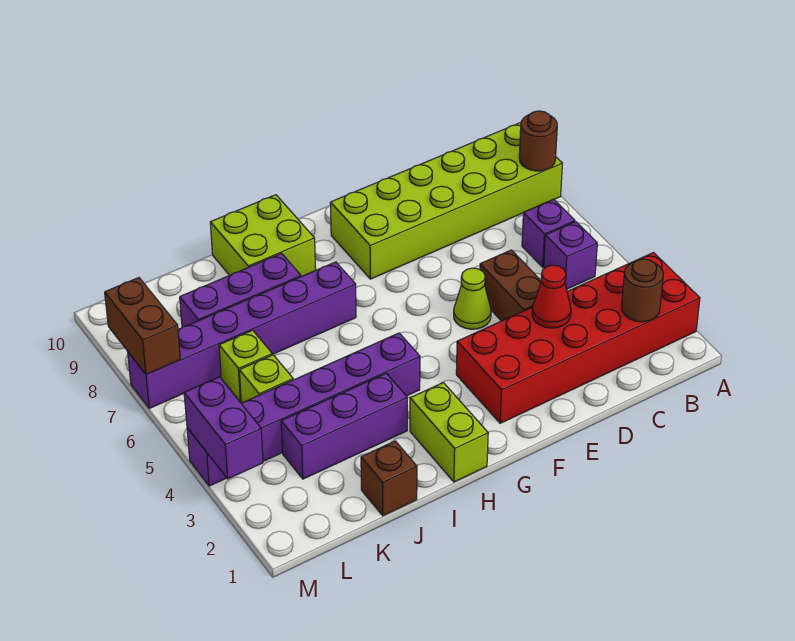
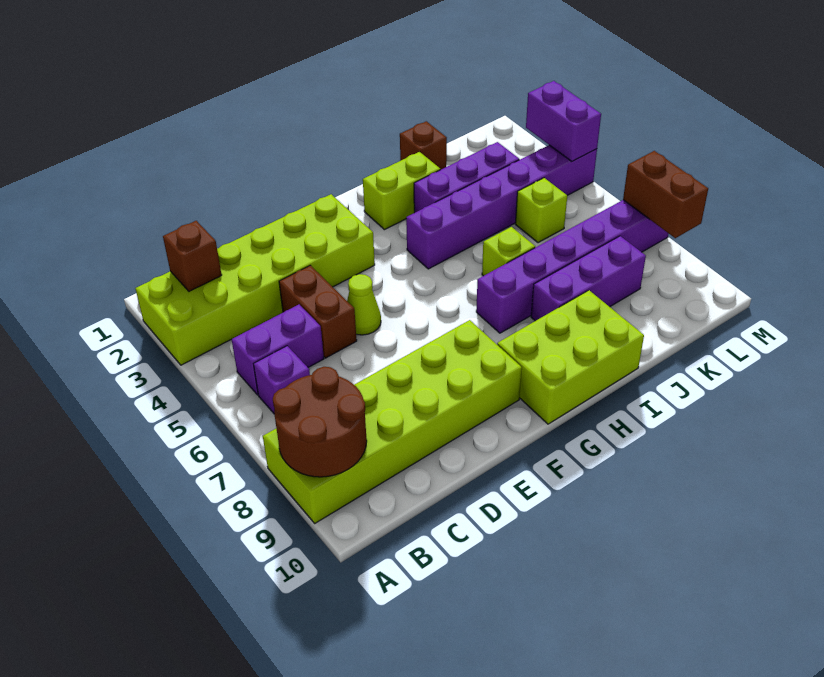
red 2x6 brick [456,253,700,423] -> lime 2x6 brick [135,194,375,365]
brown 1x1 round brick [519,111,557,171] -> brown 2x2 round brick [273,367,367,477]
brown 1x1 round brick [622,259,663,322] -> brown 1x1 brick [163,221,222,291]
purple 1x1 brick [544,222,597,289] -> purple 1x2 brick [232,305,324,395]
red 1x1 cone [532,265,571,328] -> none
lime 1x2 brick [410,383,488,482] -> lime 1x2 brick turned to [363,152,440,230]
lime 2x2 brick [210,195,316,277] -> lime 2x3 brick [497,290,644,424]
lime 1x1 brick [219,330,272,402] -> lime 1x1 brick moved to [482,227,535,276]

